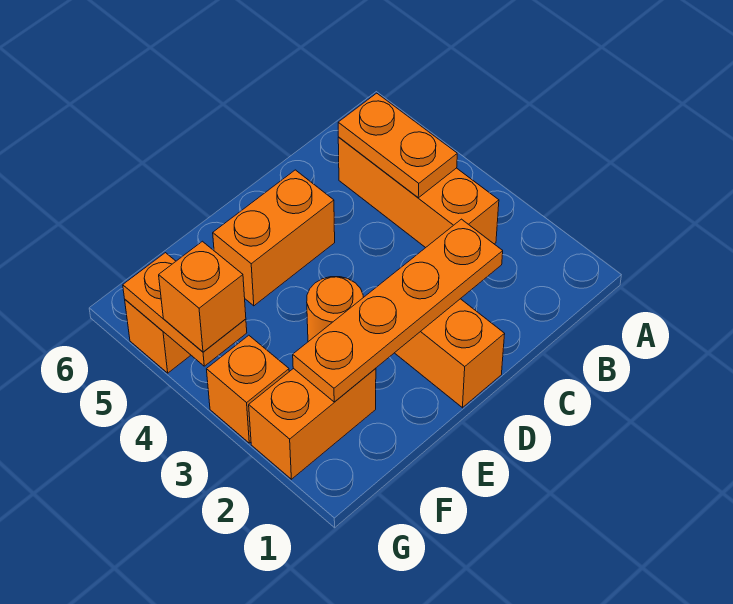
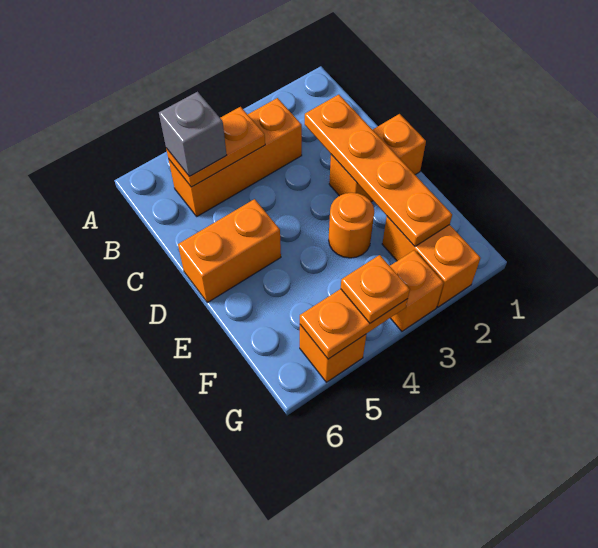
none -> grey 1x1 brick [159,92,227,176]
orange 1x2 brick [213,170,335,306] -> orange 1x2 brick turned to [178,199,281,303]
orange 1x1 brick [159,241,246,352] -> orange 1x1 plate [341,255,410,323]

